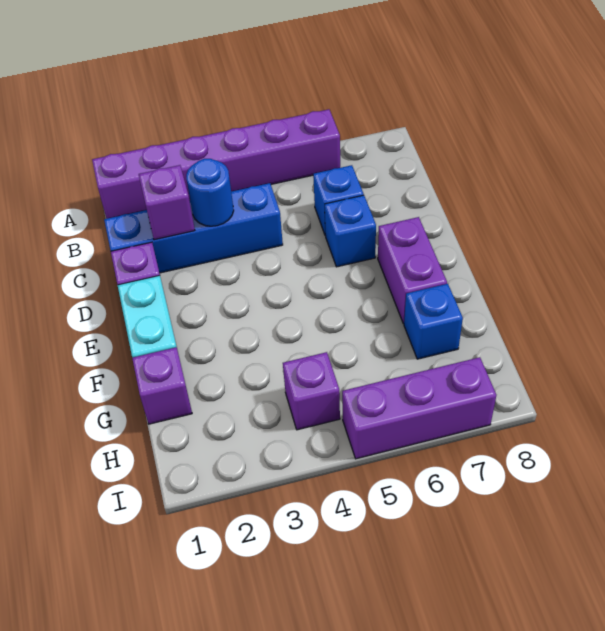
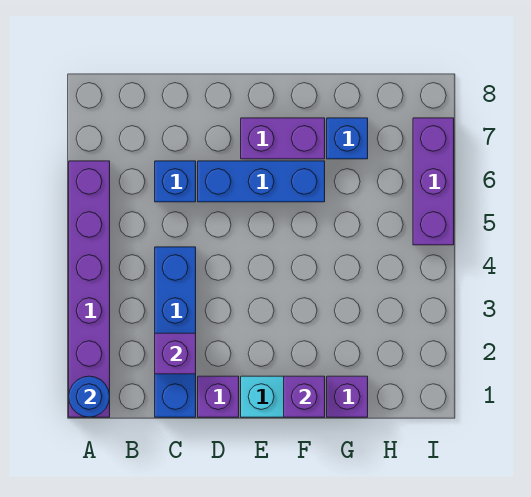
blue 1x1 round brick [186,159,234,226] -> blue 1x1 round brick moved to [69,376,110,417]
blue 1x1 brick [325,195,376,267] -> blue 1x3 brick [198,161,325,202]
purple 1x1 brick [283,352,340,430] -> purple 1x1 brick moved to [284,376,325,417]

